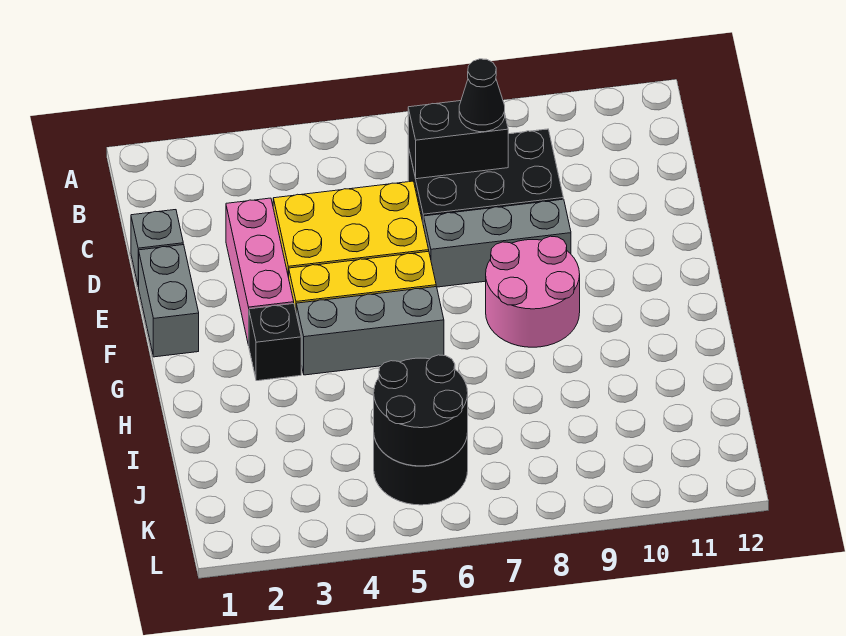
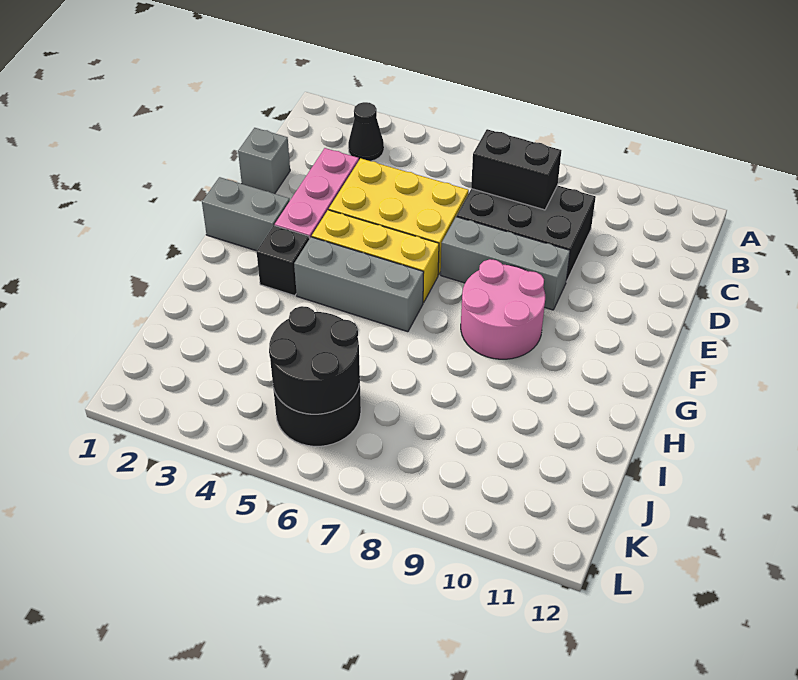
black 1x1 cone [459,59,505,132] -> black 1x1 cone moved to [348,102,384,161]
grey 1x2 brick [138,245,199,357] -> grey 1x2 brick turned to [202,177,290,251]

